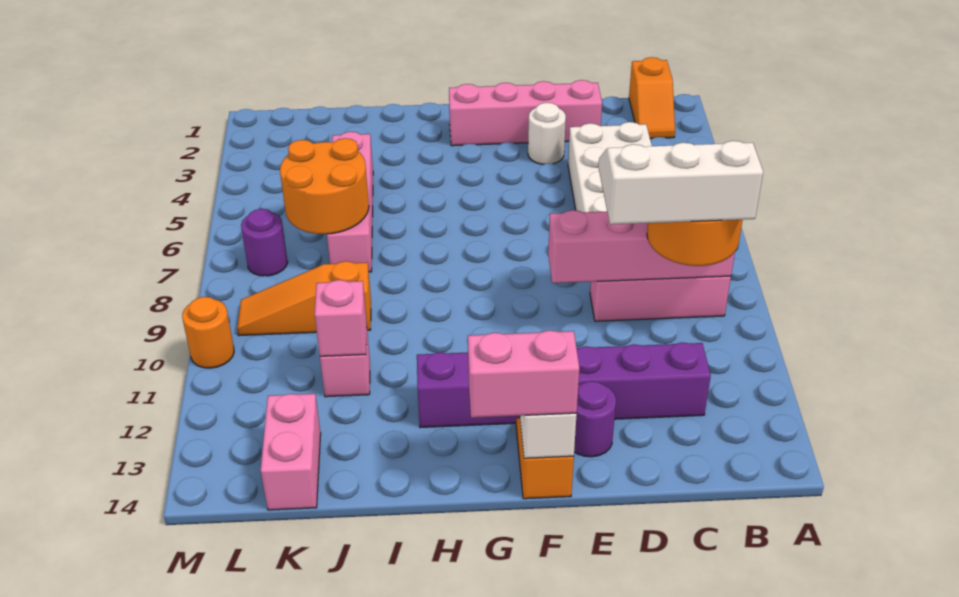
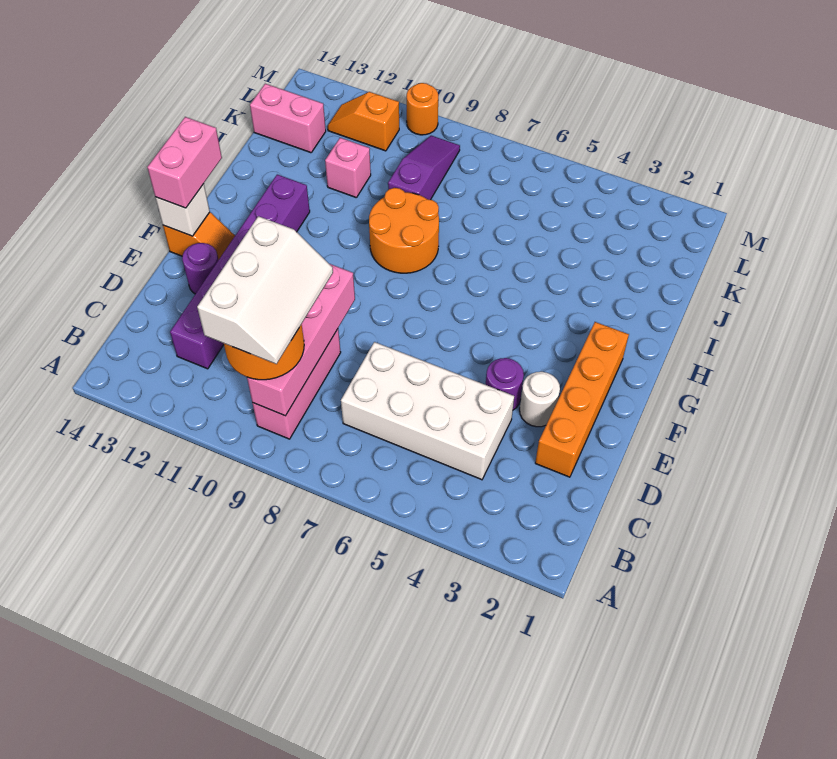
orange 1x2 slope [629,57,675,139] -> orange 1x2 slope moved to [328,92,399,151]
pink 1x4 brick [449,80,602,146] -> orange 1x4 brick [535,322,629,477]
pink 1x4 brick [327,132,373,272] -> none
orange 2x2 round brick [280,138,369,234] -> orange 2x2 round brick moved to [369,188,439,273]
orange 1x3 slope [237,261,371,336] -> purple 1x3 slope [388,136,460,200]
pink 1x1 brick [315,280,367,356] -> none
purple 1x1 round brick [241,209,288,276] -> purple 1x1 round brick moved to [486,358,524,410]

